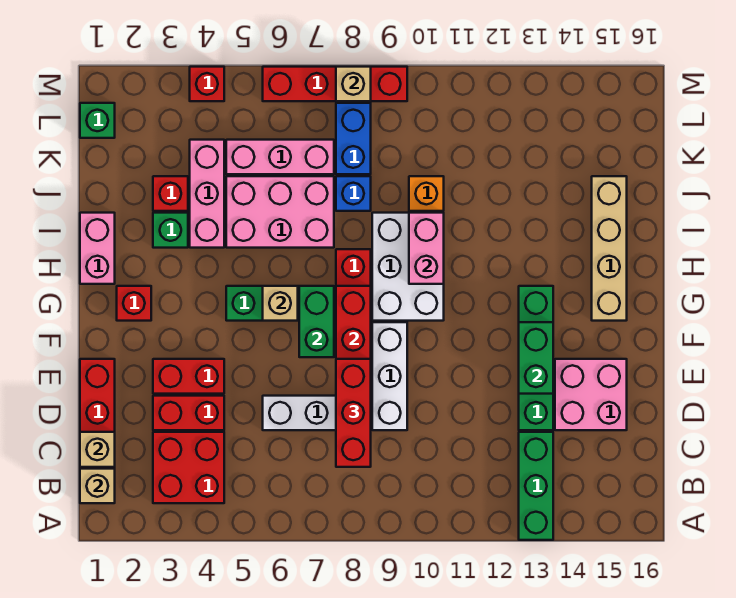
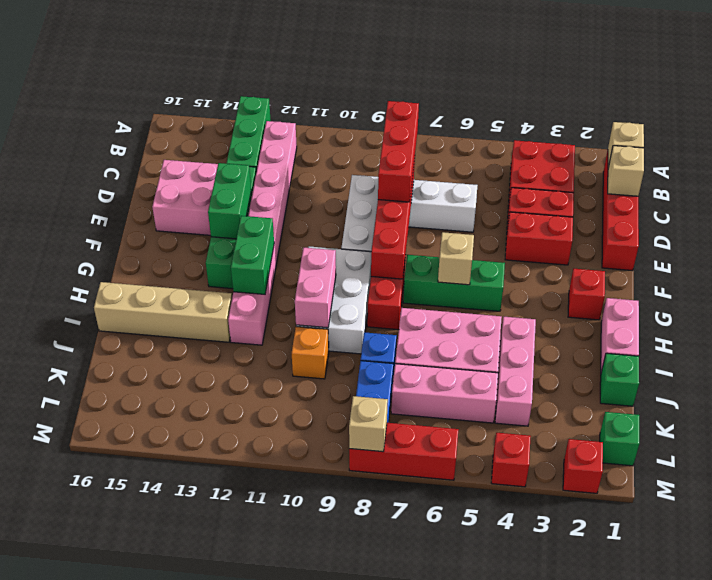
none -> pink 1x8 brick [228,121,297,345]
green 1x2 brick [299,286,334,357] -> green 1x2 brick moved to [231,216,274,294]
tan 1x4 brick [592,176,627,321] -> tan 1x4 brick turned to [94,282,232,342]
green 1x1 brick [153,213,188,248] -> green 1x1 brick moved to [600,353,639,406]
red 1x1 brick [153,176,188,211] -> red 1x1 brick moved to [563,439,603,493]
red 1x4 brick [263,67,407,101] -> red 1x3 brick [349,423,458,480]

